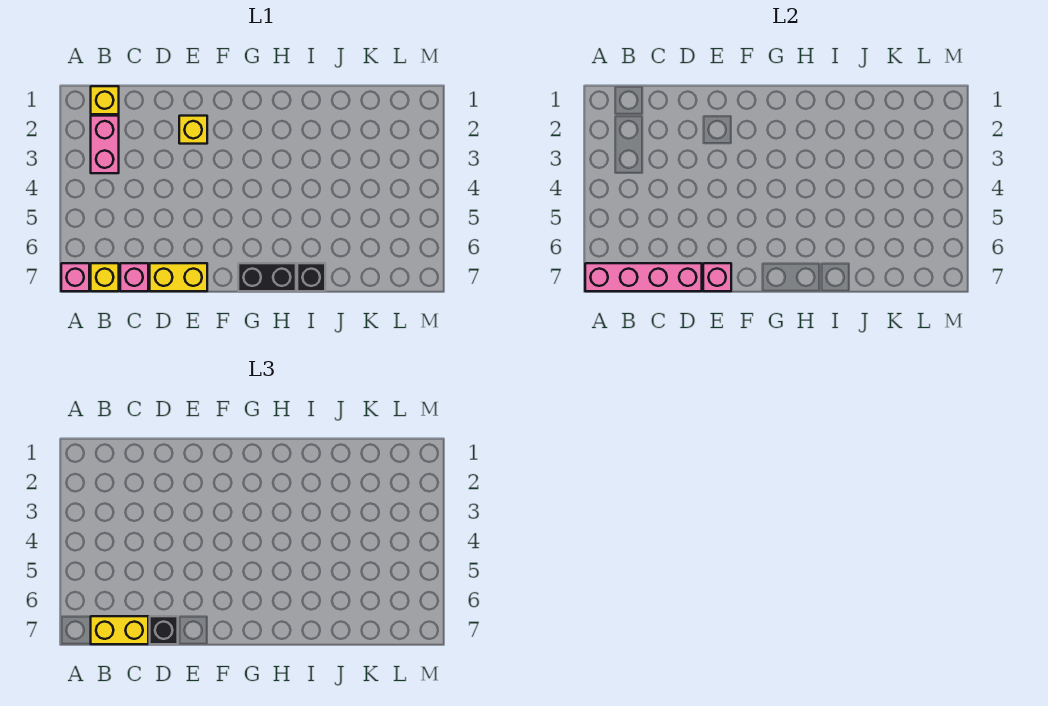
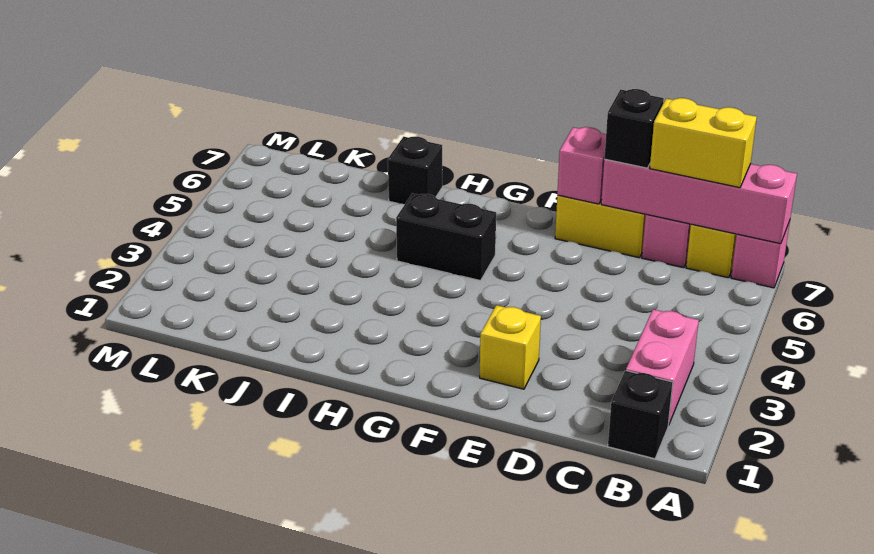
yellow 1x1 brick [91,86,119,114] -> black 1x1 brick [608,370,673,459]
black 1x2 brick [238,263,296,291] -> black 1x2 brick moved to [396,193,496,281]

